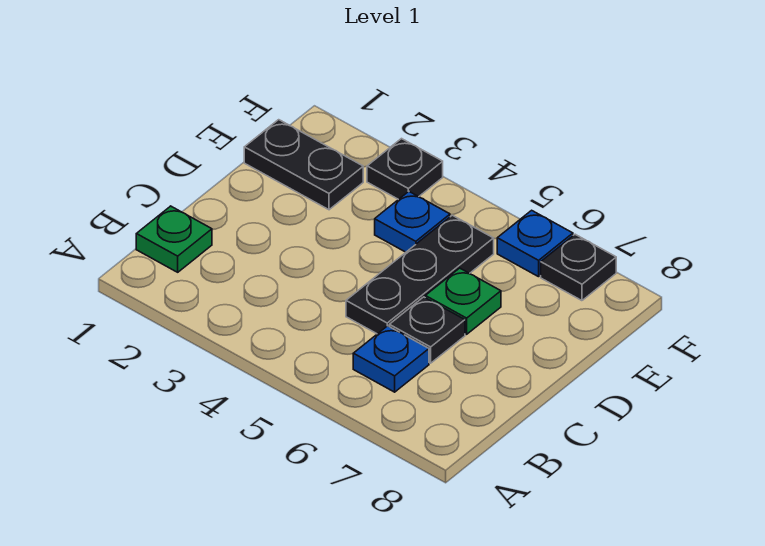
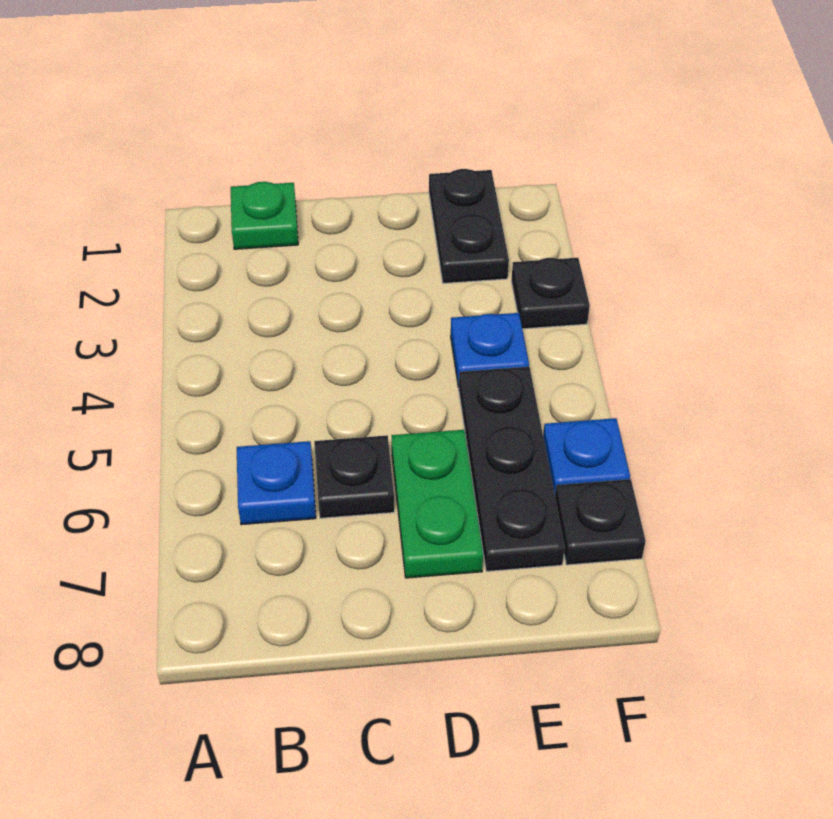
black 1x3 plate [346,215,494,334] -> black 1x3 plate turned to [459,367,565,572]
green 1x1 plate [425,268,501,334] -> green 1x2 plate [392,430,483,578]

